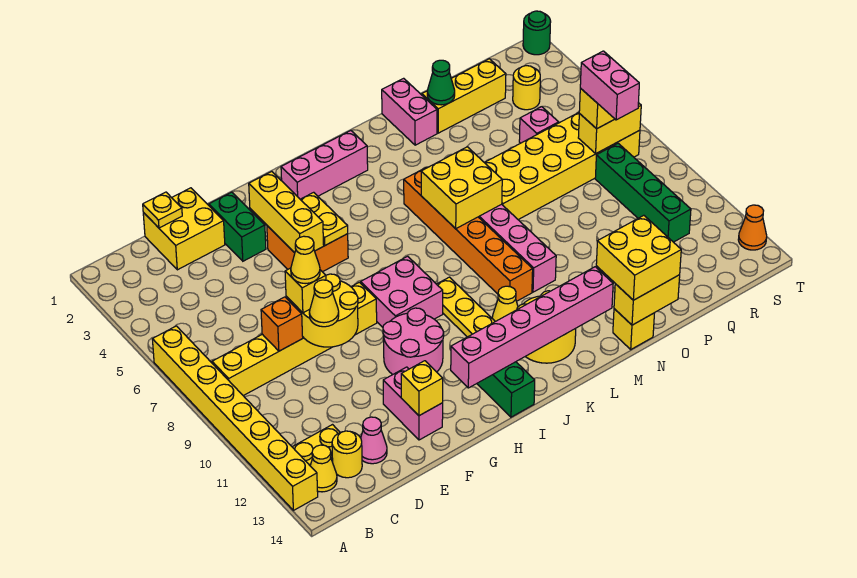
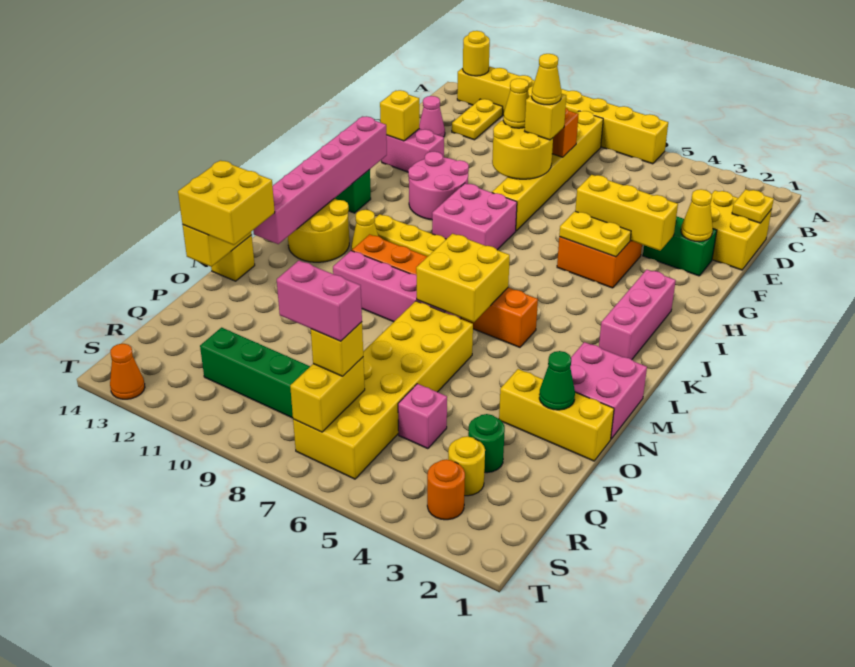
yellow 1x1 cone [310,445,337,492] -> yellow 1x1 cone moved to [681,189,713,242]
yellow 1x1 round brick [332,431,362,478] -> yellow 1x1 round brick moved to [463,31,490,76]
pink 1x2 brick [382,78,437,145] -> pink 2x2 brick [570,342,647,439]
yellow 1x3 brick [422,59,506,133] -> yellow 1x3 brick turned to [499,369,614,461]
none -> orange 1x1 round brick [427,459,465,520]
green 1x1 round brick [523,11,551,55] -> green 1x1 round brick moved to [468,414,505,473]

